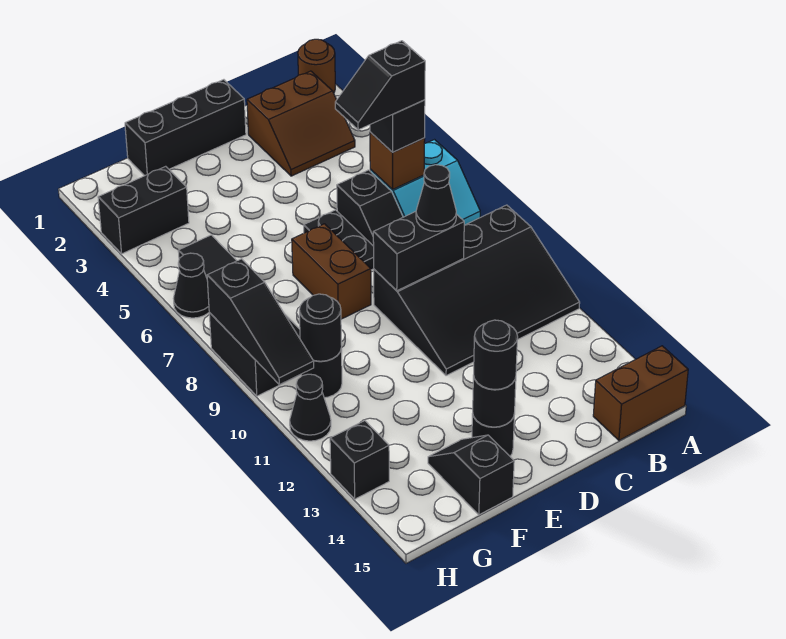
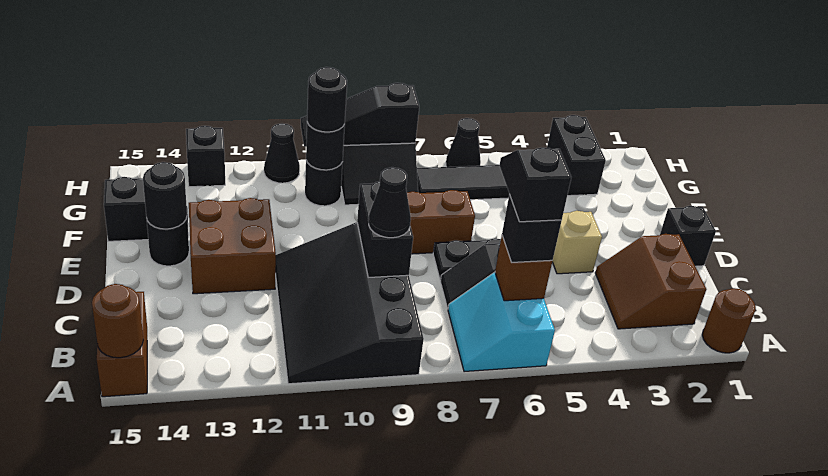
none -> brown 1x1 round brick [92,284,143,358]
black 1x3 brick [125,80,246,176] -> black 1x1 brick [660,206,716,266]
none -> tan 1x1 brick [552,211,602,274]
none -> brown 2x2 brick [189,198,276,294]
black 1x1 round brick [474,320,518,390] -> black 1x1 round brick moved to [307,67,347,132]

